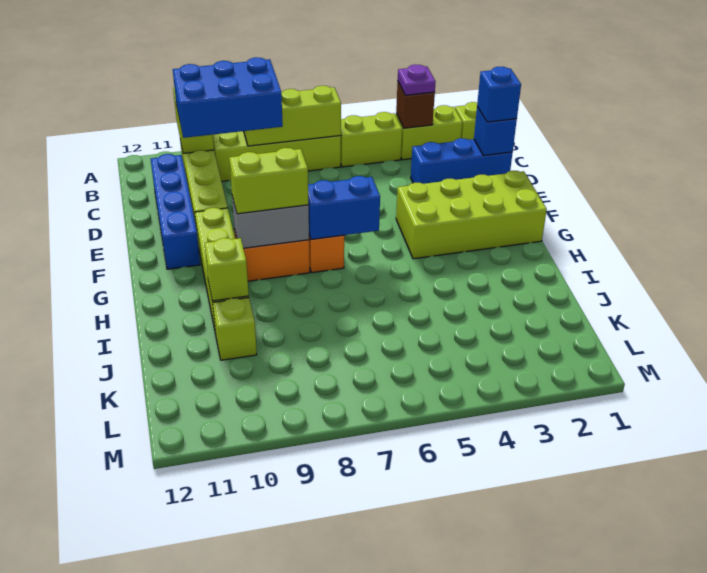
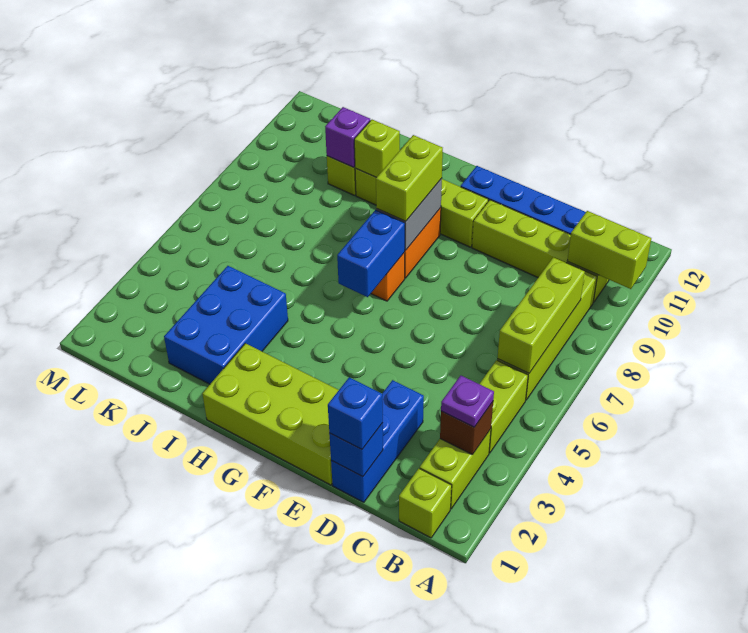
blue 2x3 brick [173,57,283,138] -> blue 2x3 brick moved to [164,266,288,384]
lime 2x4 brick [396,171,547,259] -> lime 2x4 brick turned to [202,343,339,485]
none -> purple 1x1 brick [325,107,370,167]

